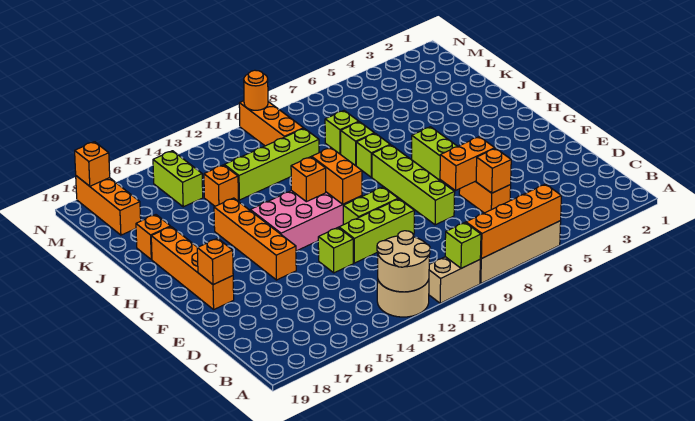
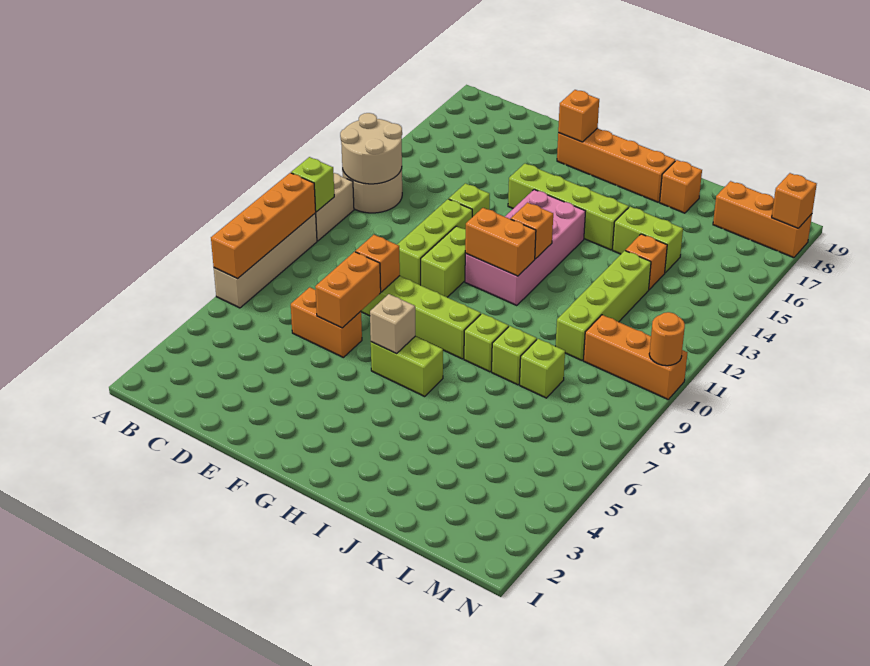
orange 1x1 brick [476,148,511,193] -> orange 1x1 brick moved to [355,235,400,292]
orange 1x4 brick [214,198,296,280] -> lime 1x4 brick [508,163,629,250]
none -> tan 1x1 brick [370,294,415,354]
lime 1x2 brick [153,151,203,207] -> lime 1x2 brick moved to [612,207,683,273]

